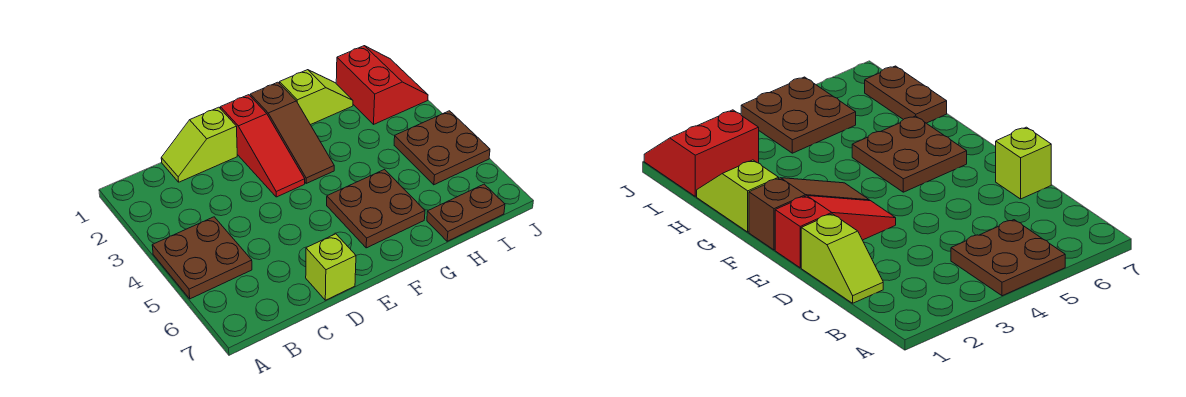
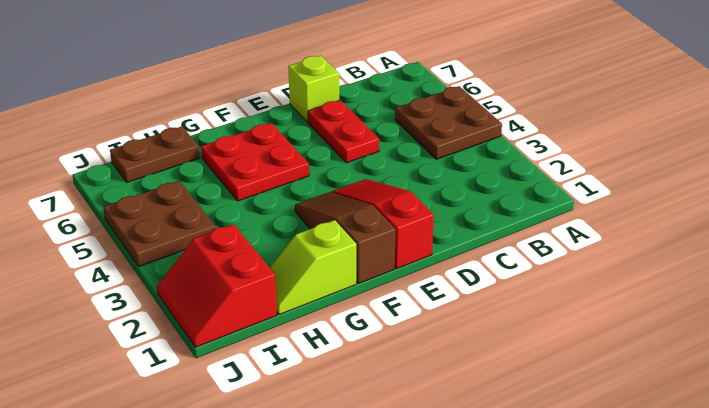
lime 1x2 slope [161,107,237,182] -> none
none -> red 1x2 plate [308,100,379,163]
brown 2x2 plate [327,170,425,248] -> red 2x2 plate [201,123,309,201]

